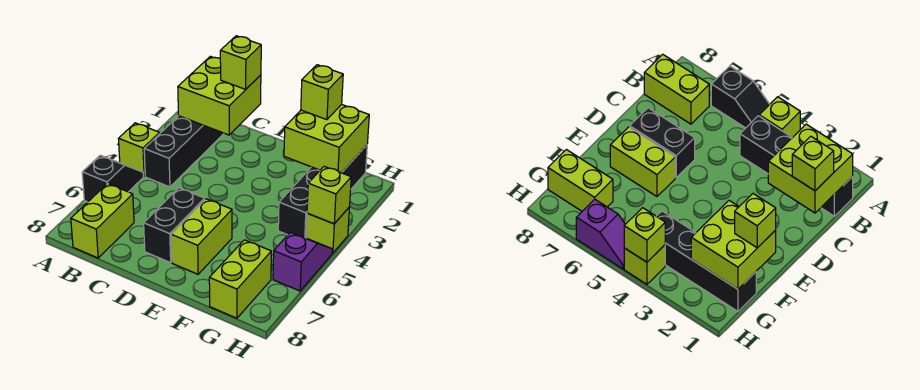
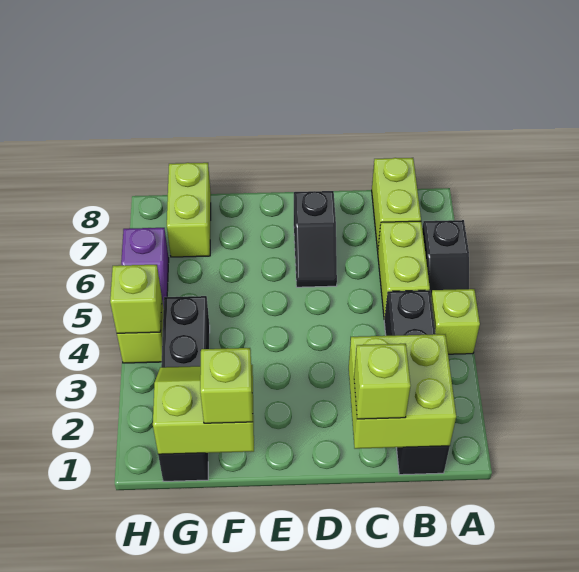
black 1x2 brick [144,188,205,263] -> black 1x2 slope [294,191,337,287]
lime 1x2 brick [171,199,232,274] -> lime 1x2 brick moved to [378,221,430,319]
lime 2x2 brick [284,104,369,173] -> lime 2x2 slope [153,365,254,454]

